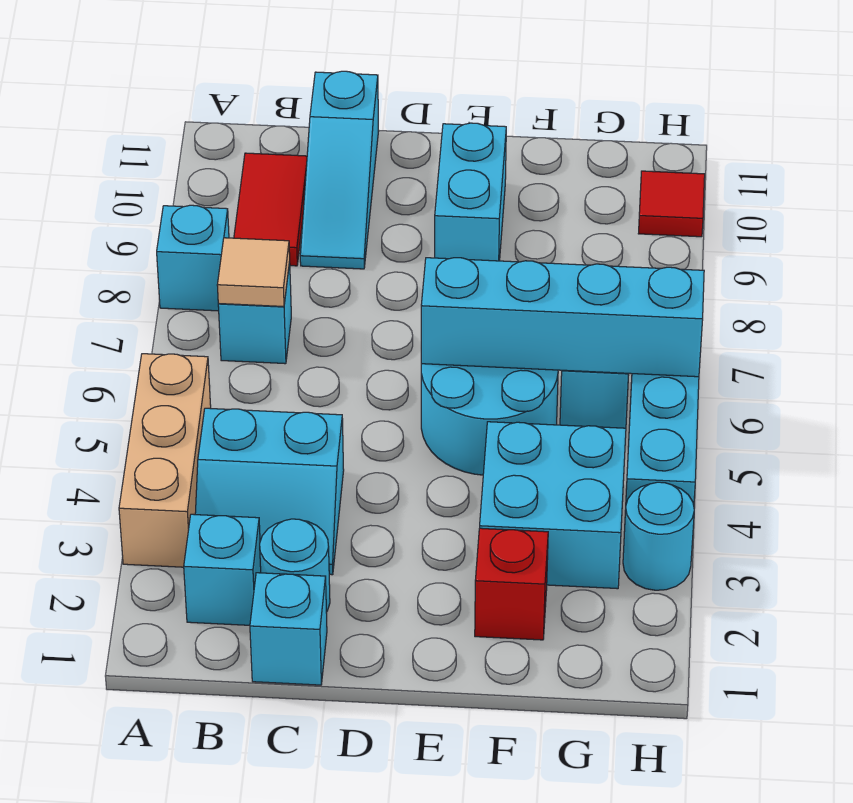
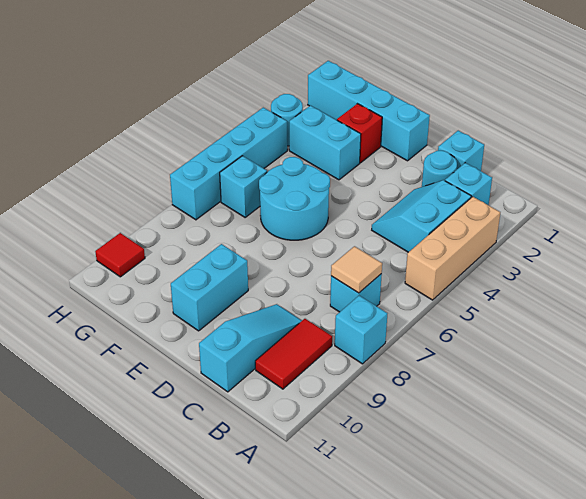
cyan 2x2 slope [195,408,344,575] -> cyan 2x2 slope turned to [372,180,471,252]
cyan 1x4 brick [421,258,704,377] -> cyan 1x4 brick moved to [308,61,430,161]
cyan 2x2 brick [480,422,626,589] -> cyan 1x2 brick [289,106,361,180]

